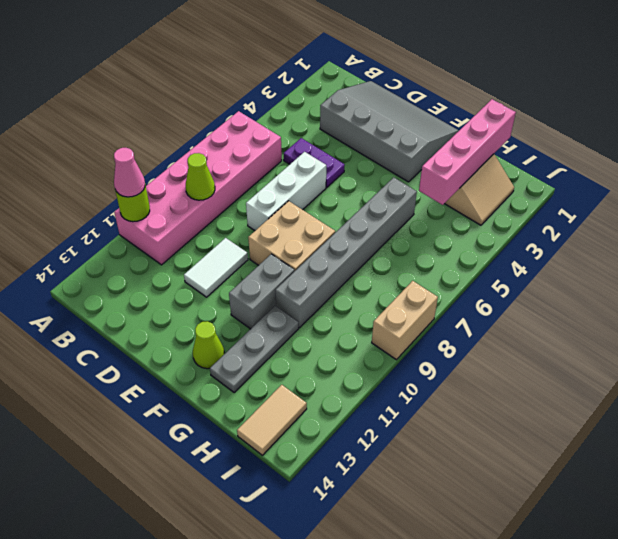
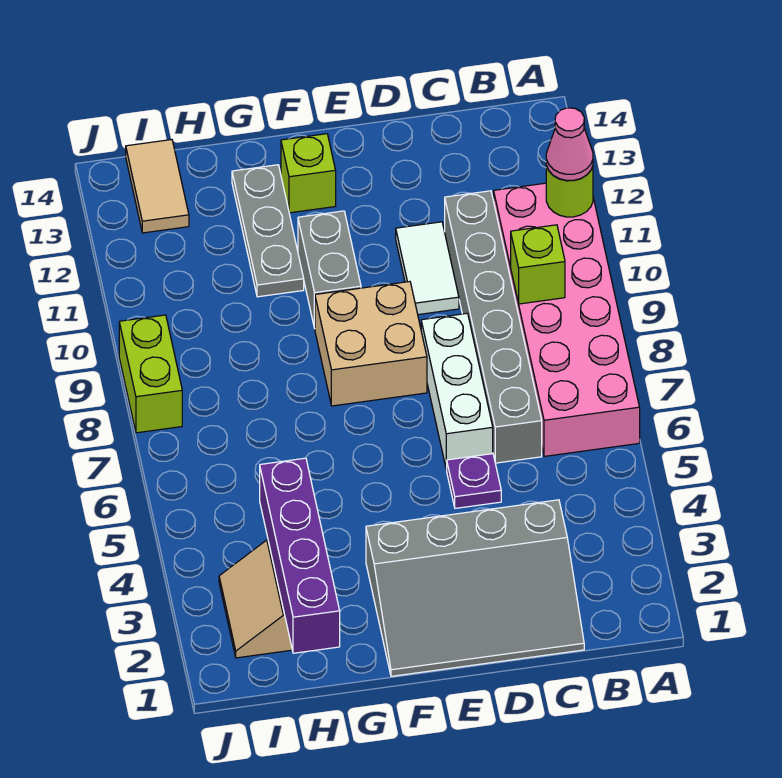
lime 1x1 cone [186,153,215,200] -> lime 1x1 brick [511,225,565,304]
purple 1x2 plate [283,138,345,188] -> purple 1x1 plate [447,454,501,508]
lime 1x1 cone [193,321,224,369] -> lime 1x1 brick [281,134,336,213]
grey 1x6 brick [275,177,417,328] -> grey 1x6 brick moved to [445,191,542,463]
pink 1x4 brick [419,99,516,205] -> purple 1x4 brick [260,458,340,653]
tan 1x2 brick [372,281,438,360] -> lime 1x2 brick [119,315,182,433]

